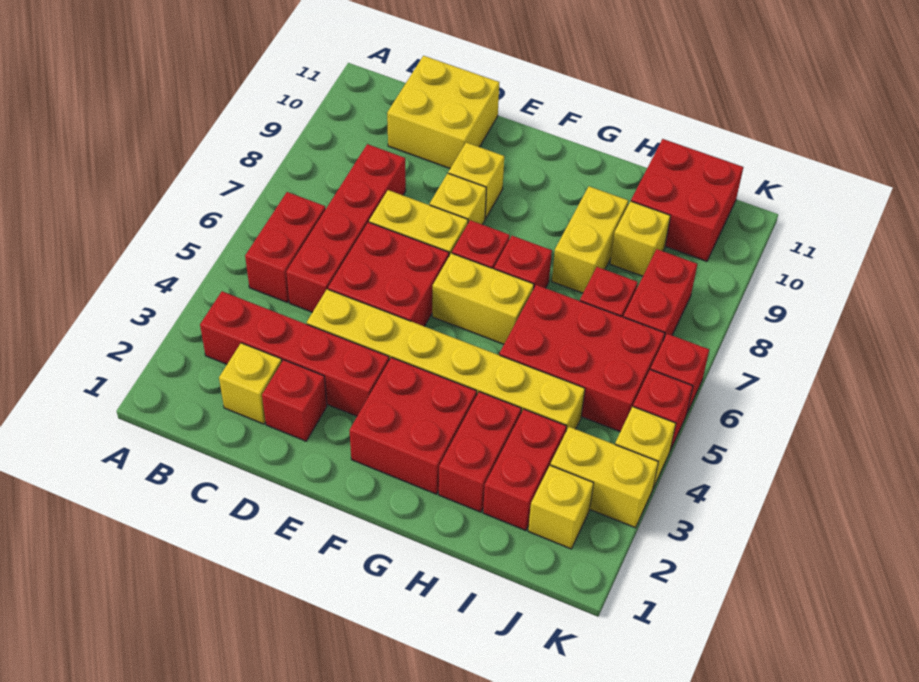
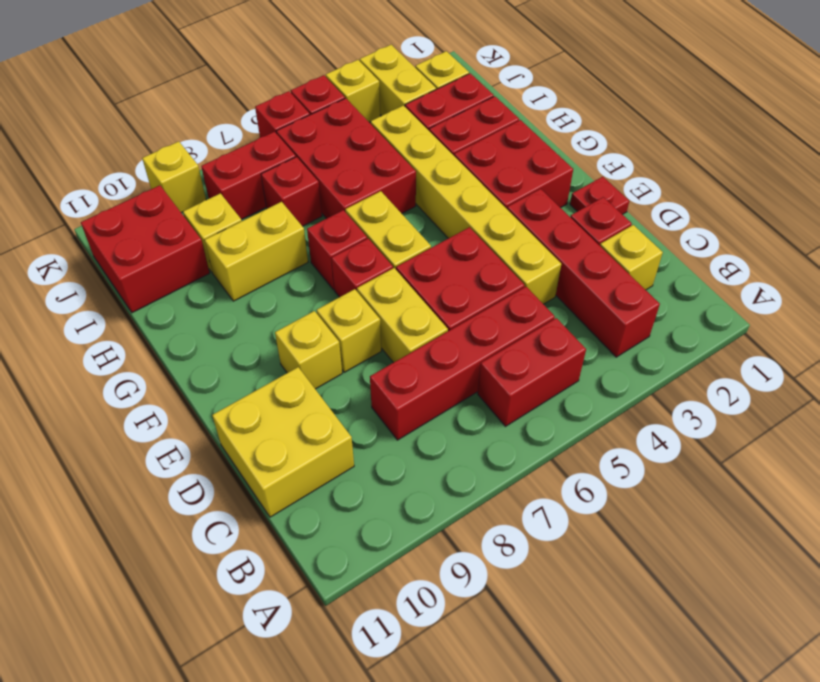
none -> red 1x1 plate [570,177,629,214]
none -> yellow 1x1 brick [142,141,206,213]

